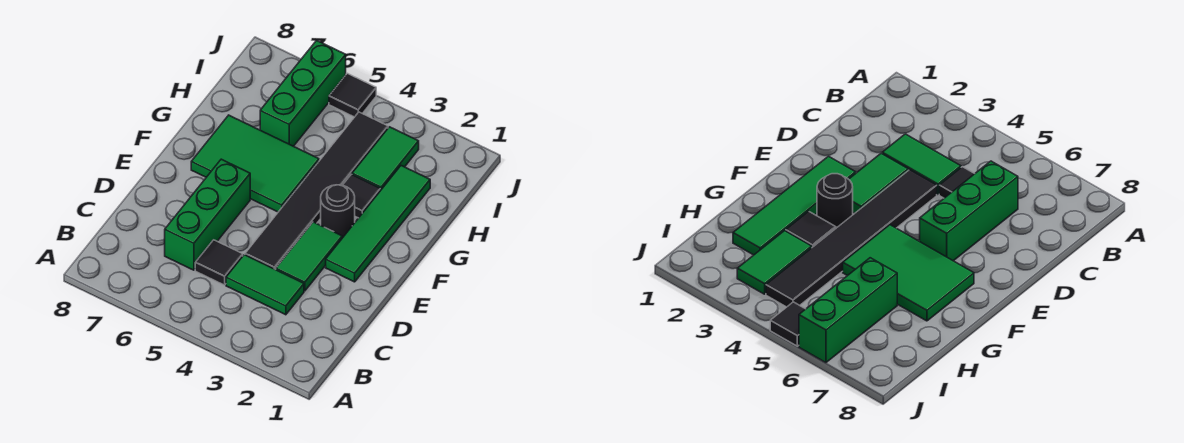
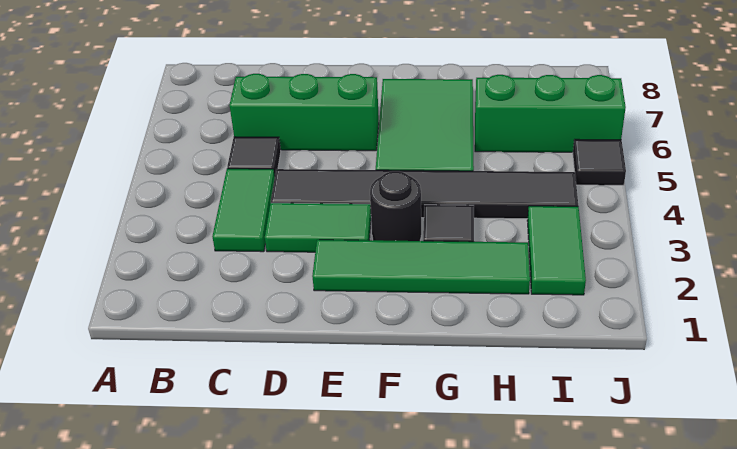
green 1x2 tile [352,127,419,191] -> green 1x2 tile turned to [527,206,586,295]

